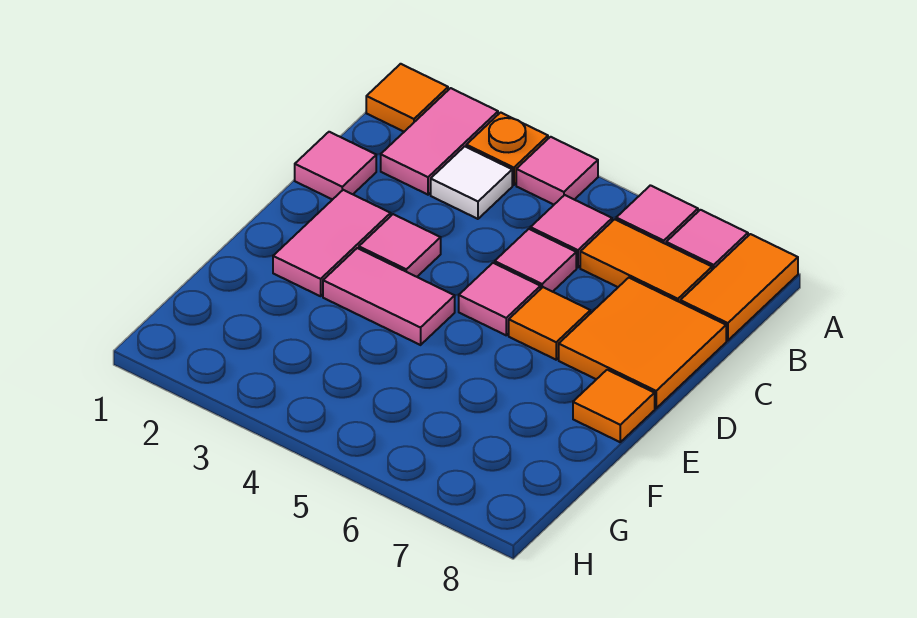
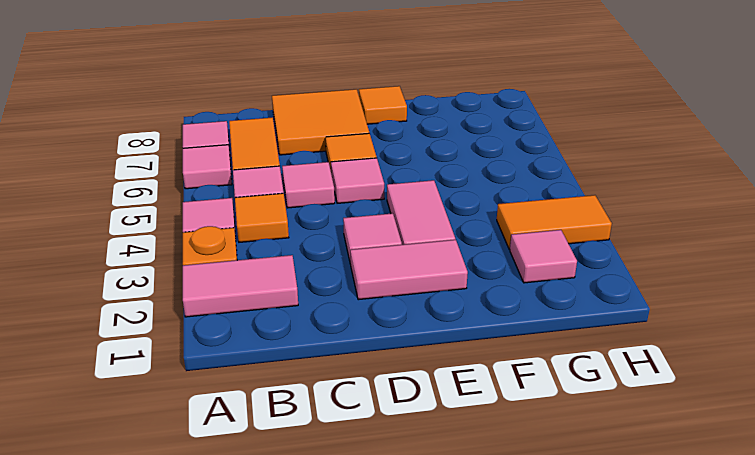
orange 1x1 tile [366,64,448,132] -> orange 1x1 tile moved to [235,193,289,242]
orange 1x2 tile [680,234,798,341] -> orange 1x2 tile moved to [497,195,612,250]
white 1x1 tile [431,146,512,219] -> none
pink 1x1 tile [295,132,376,200] -> pink 1x1 tile moved to [510,230,577,283]

